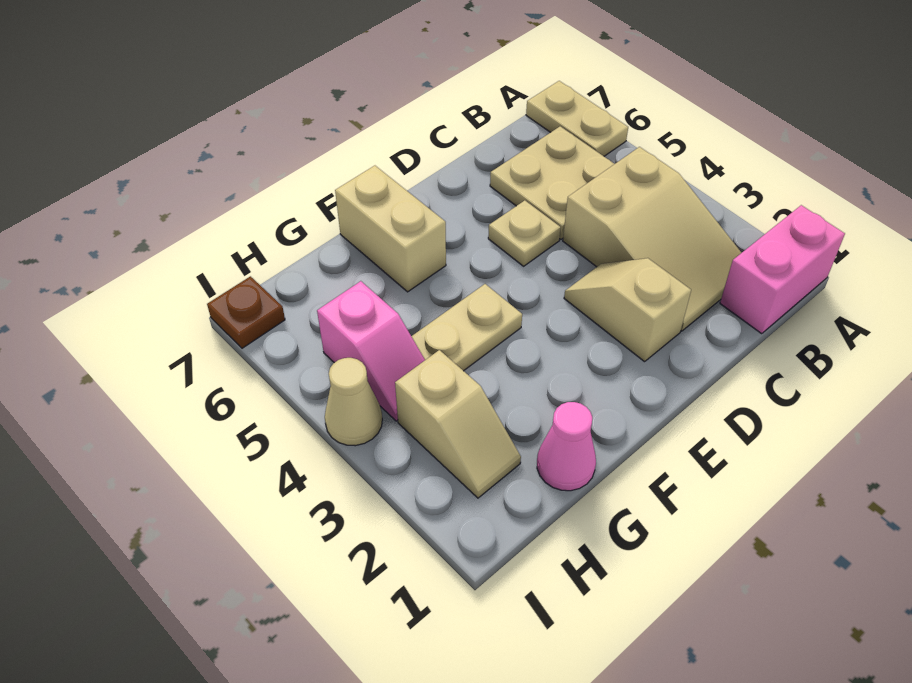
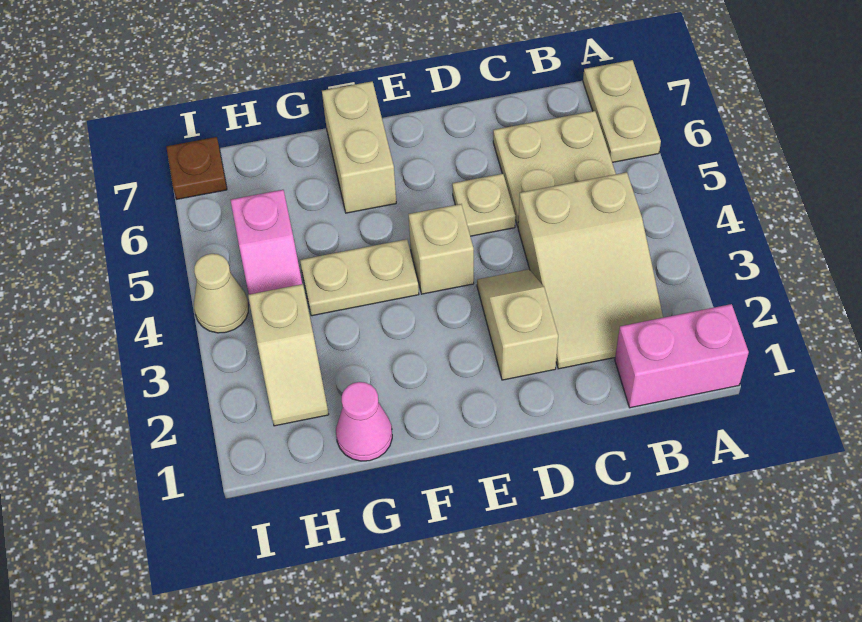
none -> tan 1x1 brick [408,204,474,294]

